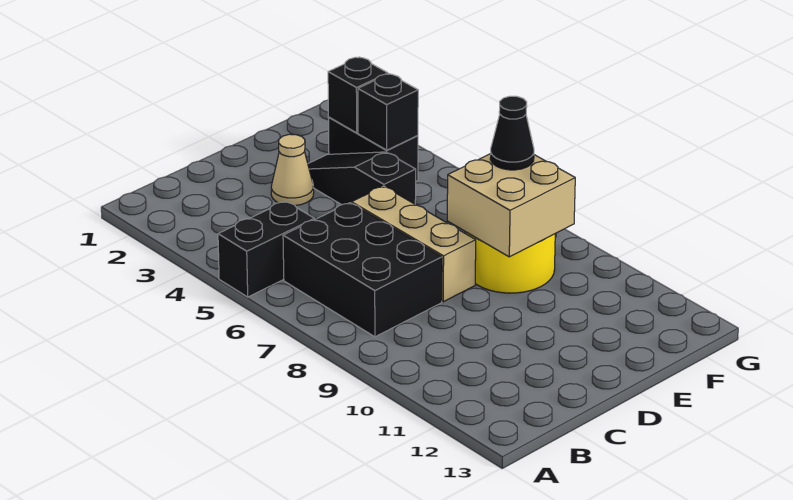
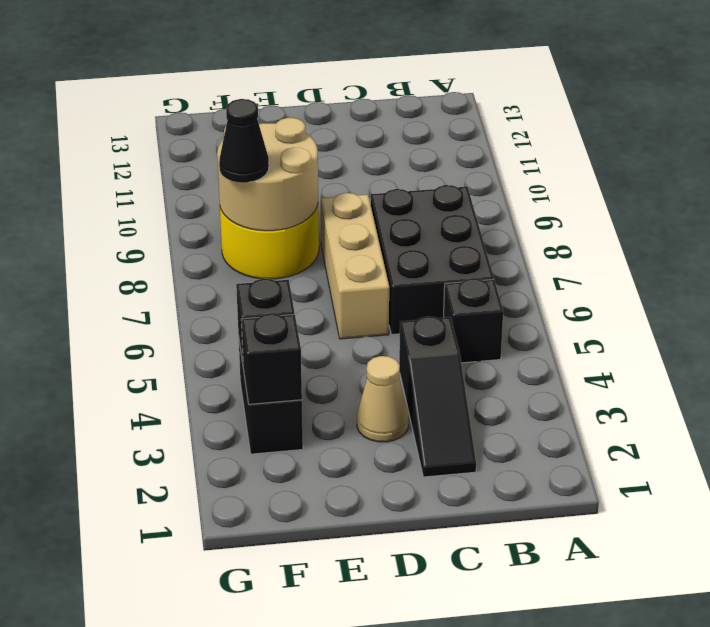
black 1x2 brick [218,201,314,297] -> black 1x1 brick [444,278,503,363]
black 1x3 slope [308,152,416,205] -> black 1x3 slope moved to [399,316,476,477]
tan 2x2 brick [447,154,575,257] -> tan 2x2 round brick [217,118,318,231]

